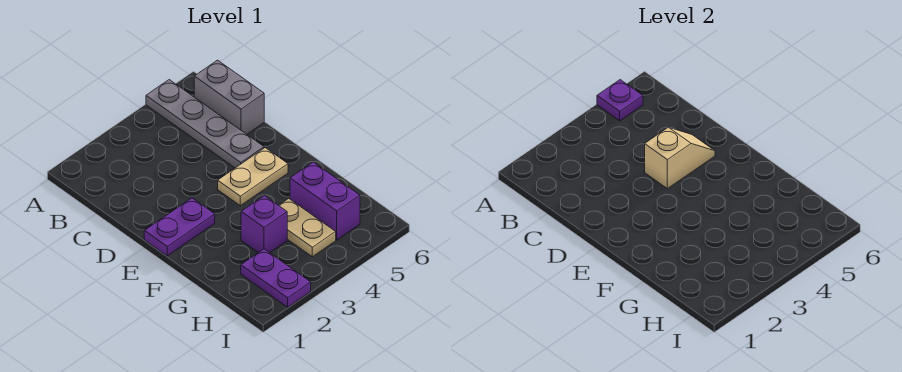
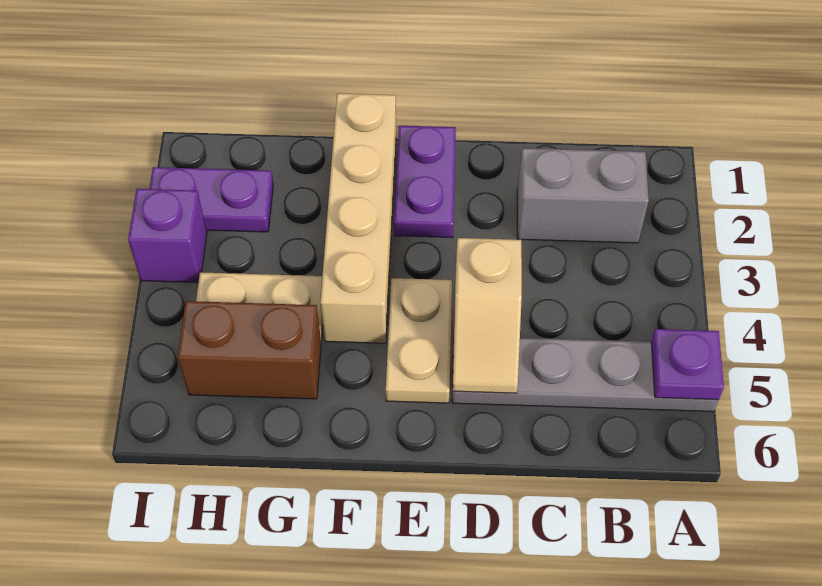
grey 1x2 brick [194,60,264,134] -> grey 1x2 brick moved to [517,148,649,243]
none -> tan 1x4 brick [320,93,396,343]
purple 1x1 brick [241,196,287,253] -> purple 1x1 brick moved to [128,189,207,283]
purple 1x2 brick [290,162,360,240] -> brown 1x2 brick [178,301,321,399]

